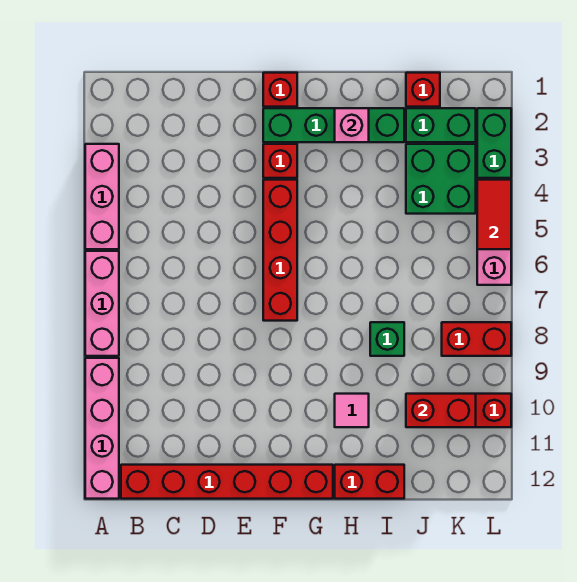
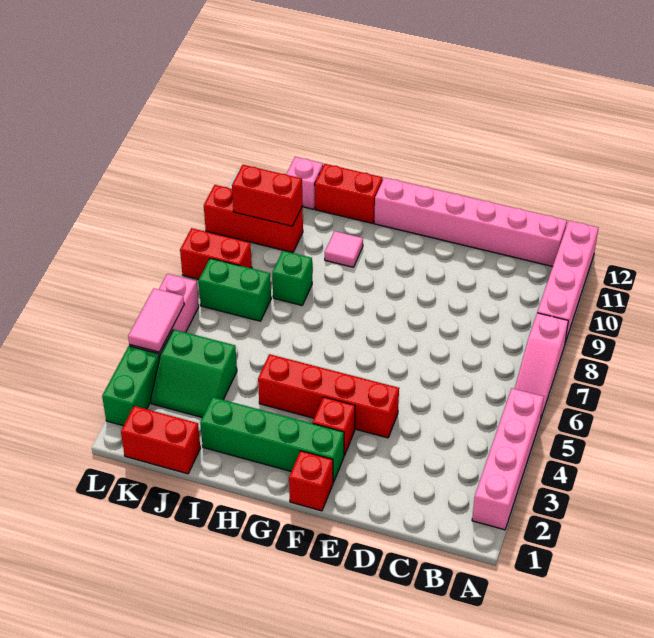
pink 1x3 brick [85,144,119,249] -> pink 1x4 brick [472,388,544,530]
pink 1x3 brick [85,251,119,356] -> pink 1x3 slope [515,313,568,418]
red 1x6 brick [121,465,333,499] -> pink 1x6 brick [374,178,567,267]
red 1x4 brick [263,180,297,321] -> red 1x4 brick turned to [258,354,399,438]
pink 1x1 brick [335,108,369,142] -> pink 1x1 brick moved to [287,157,323,209]
red 1x1 brick [406,73,440,107] -> red 1x2 brick [121,406,200,474]
green 1x2 brick [406,108,476,142] -> green 1x2 brick moved to [199,258,271,321]
green 2x2 brick [406,144,476,214] -> green 2x2 slope [151,329,237,418]
red 1x2 tile [477,180,511,249] -> pink 1x2 tile [128,288,184,352]

